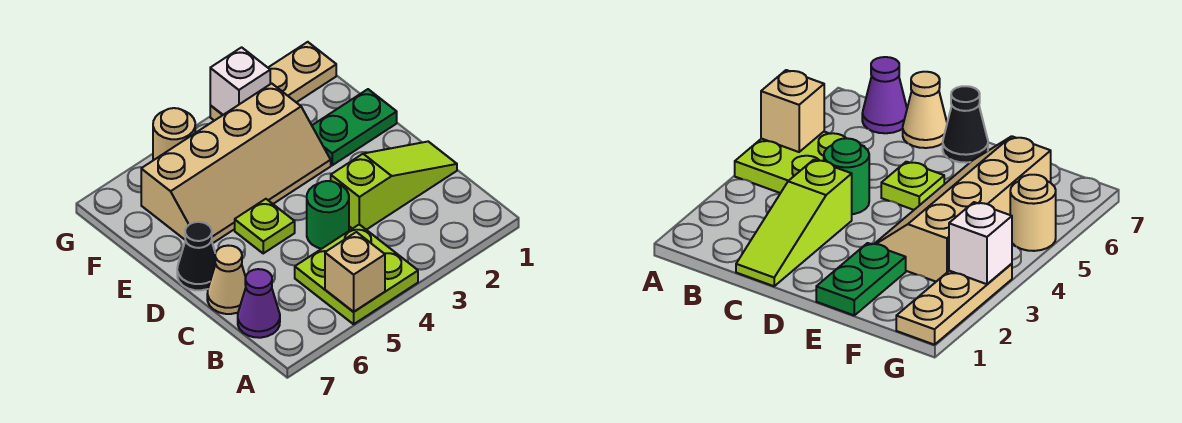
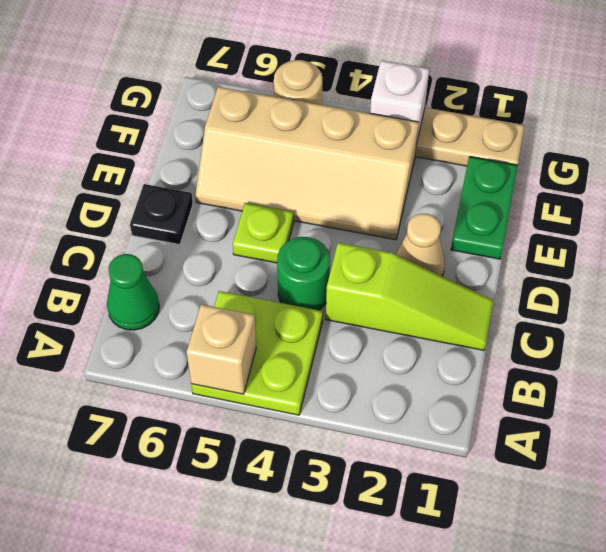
purple 1x1 cone [238,269,280,338] -> green 1x1 cone [107,254,159,330]
tan 1x1 cone [207,246,246,314] -> tan 1x1 cone moved to [396,214,445,276]
black 1x1 cone [177,222,216,290] -> black 1x1 plate [130,184,193,245]
green 1x2 plate [312,89,397,165] -> green 1x2 plate turned to [451,157,518,259]

